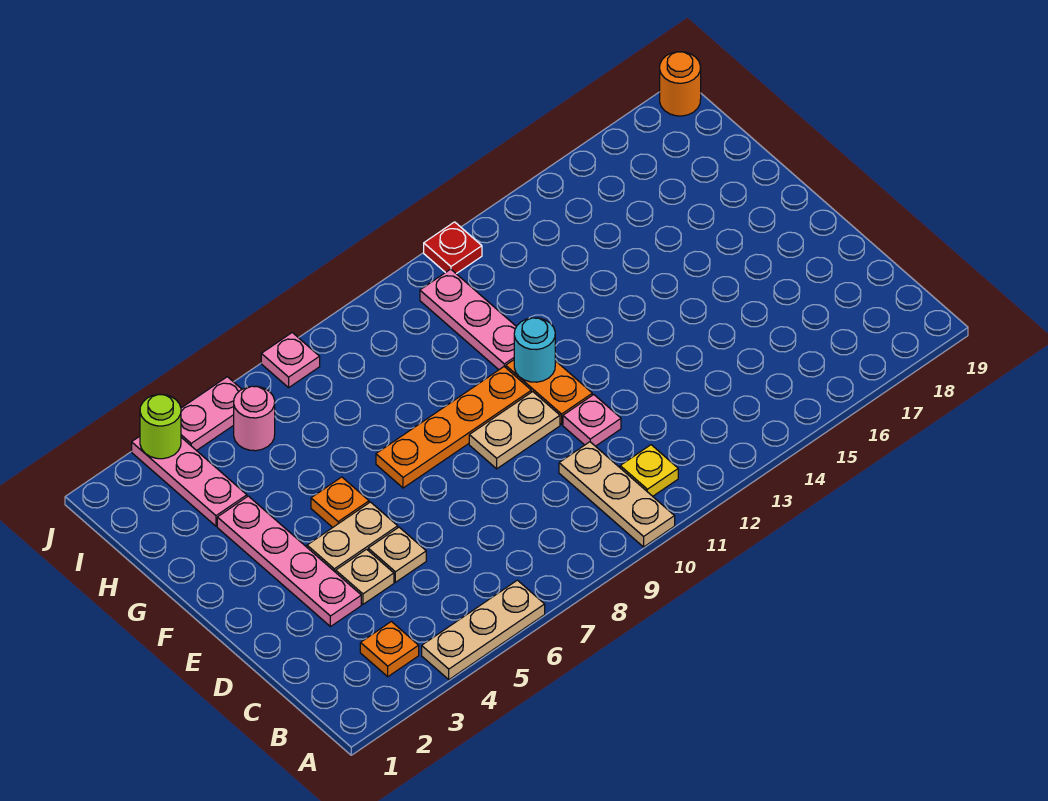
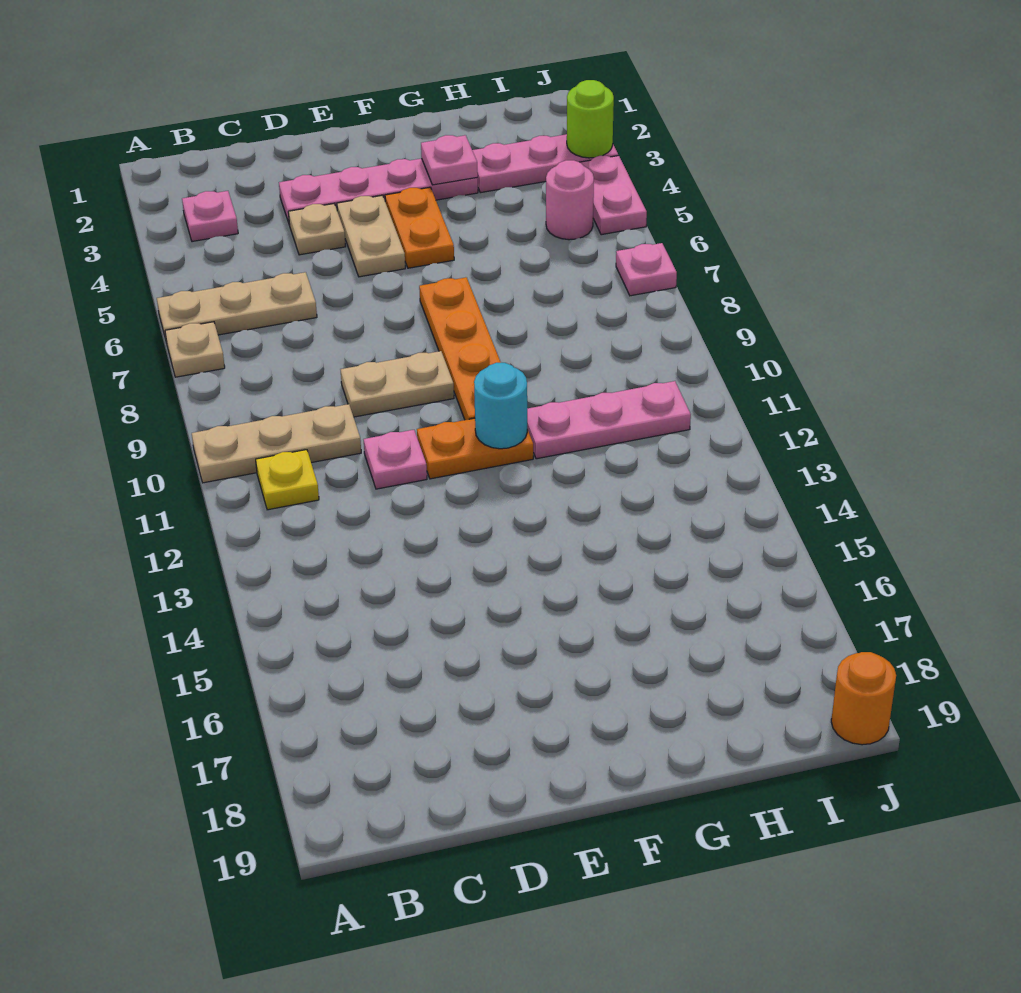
tan 1x3 plate [422,580,545,680] -> tan 1x3 plate turned to [157,272,317,342]
orange 1x1 plate [360,622,419,677] -> pink 1x1 plate [182,191,238,242]
tan 1x1 plate [368,527,426,582] -> tan 1x1 plate moved to [165,322,225,377]
tan 1x2 plate [469,392,560,469] -> tan 1x2 plate turned to [340,351,454,417]
orange 1x1 plate [311,477,369,528] -> orange 1x2 plate [385,187,454,268]
none -> pink 1x1 plate [421,135,478,185]
red 1x1 plate [424,222,482,274] -> none

